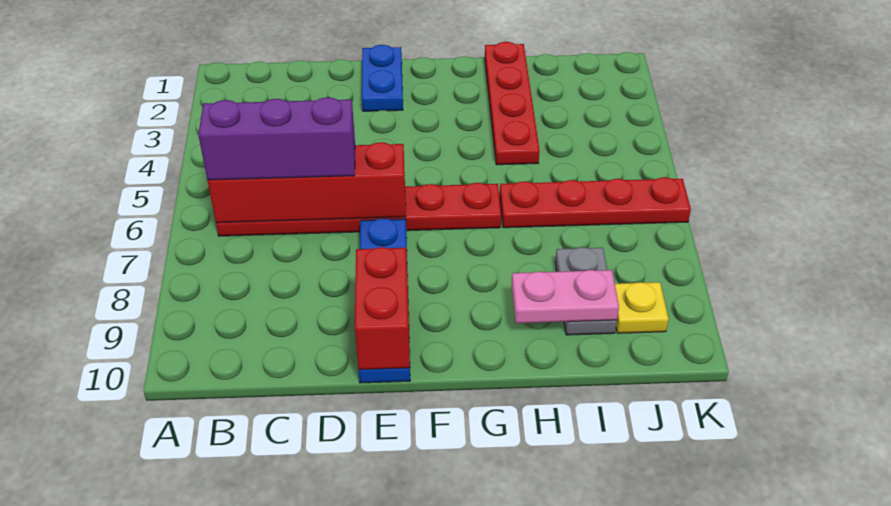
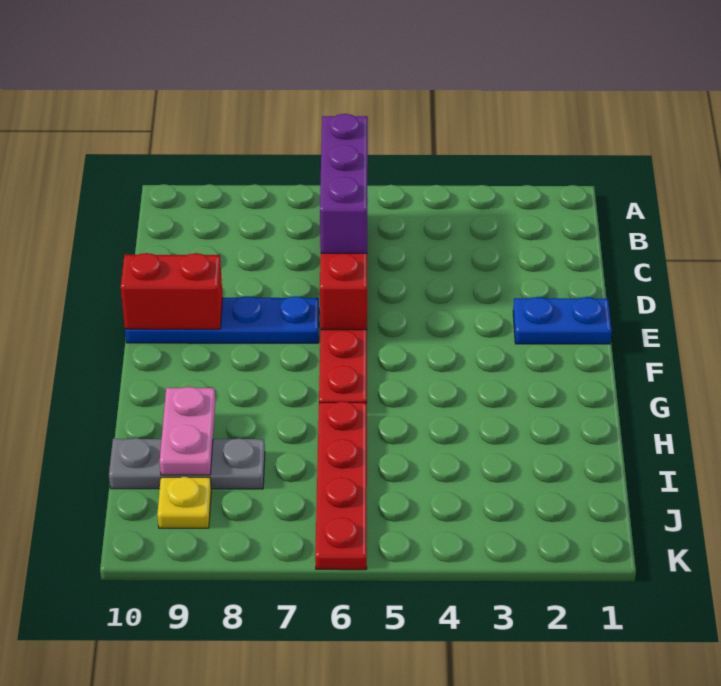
red 1x4 plate [485,42,540,165] -> none
grey 1x2 plate [555,247,617,335] -> grey 1x3 plate [109,438,265,489]

